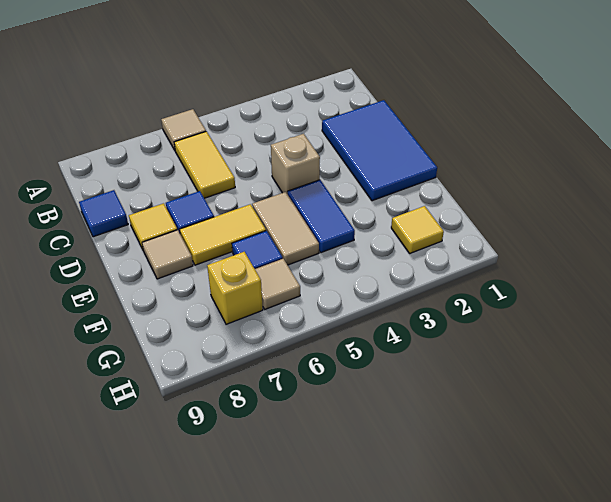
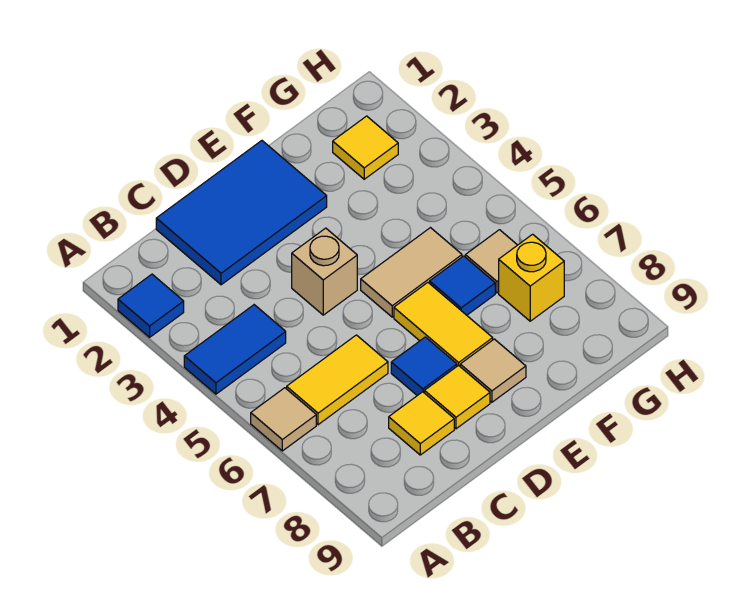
none -> yellow 1x1 tile [389,392,454,455]
blue 1x1 tile [79,190,128,237] -> blue 1x1 tile moved to [118,274,184,337]
blue 1x2 tile [288,180,355,253] -> blue 1x2 tile moved to [184,305,286,394]

